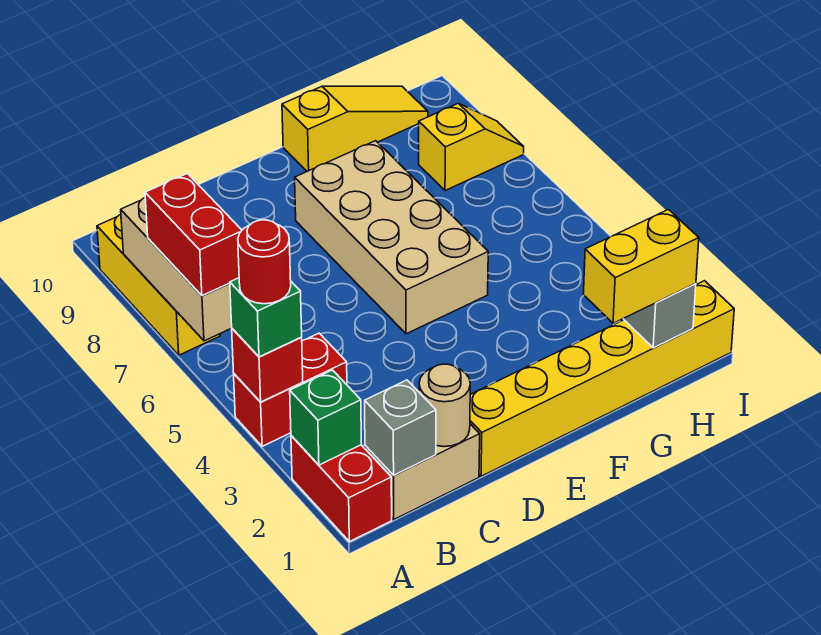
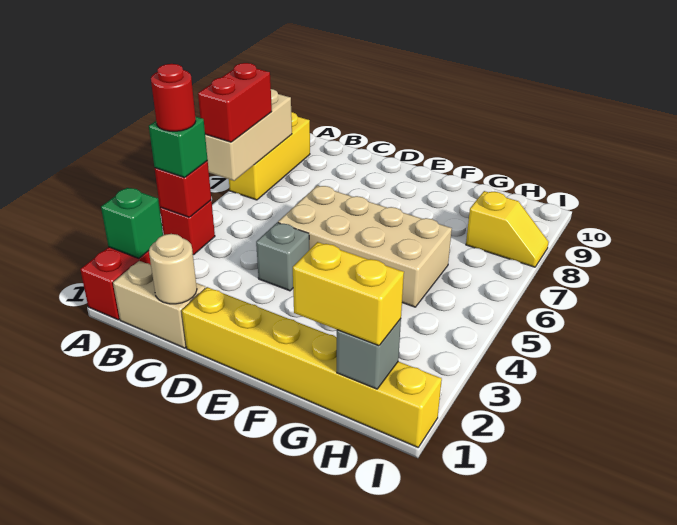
red 1x2 brick [234,333,347,446] -> red 1x1 brick [160,200,215,255]
grey 1x1 brick [365,380,436,475] -> grey 1x1 brick moved to [256,223,309,291]
tan 2x4 brick [295,141,488,334] -> tan 2x4 brick turned to [278,186,452,307]
yellow 1x3 slope [282,86,428,171] -> none

